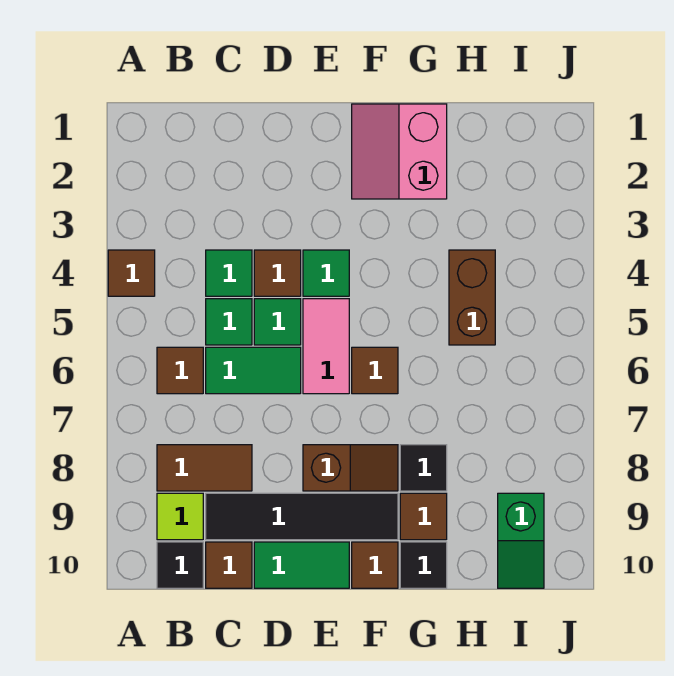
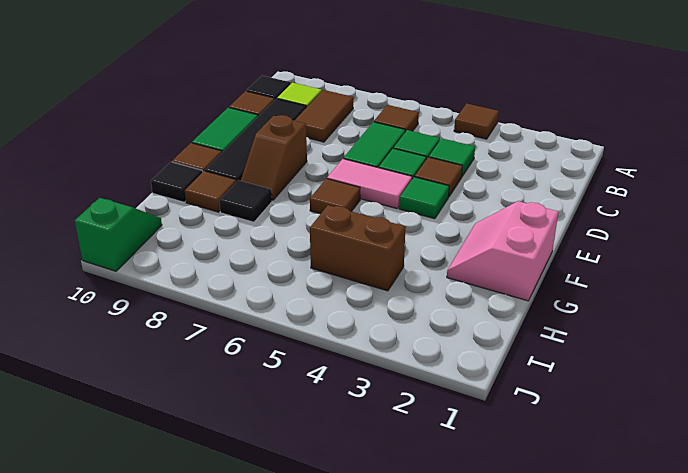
pink 2x2 slope [352,104,447,199] -> pink 2x2 slope turned to [447,201,559,301]
green 1x2 slope [498,493,544,588] -> green 1x2 slope turned to [75,198,162,271]

